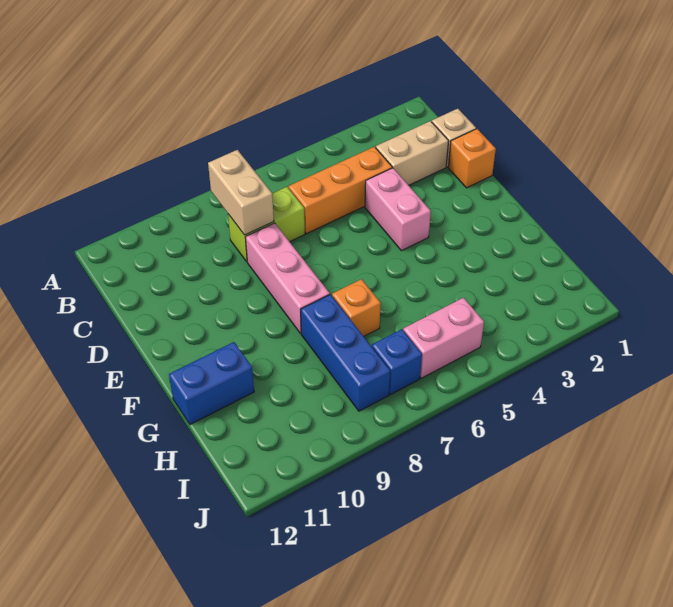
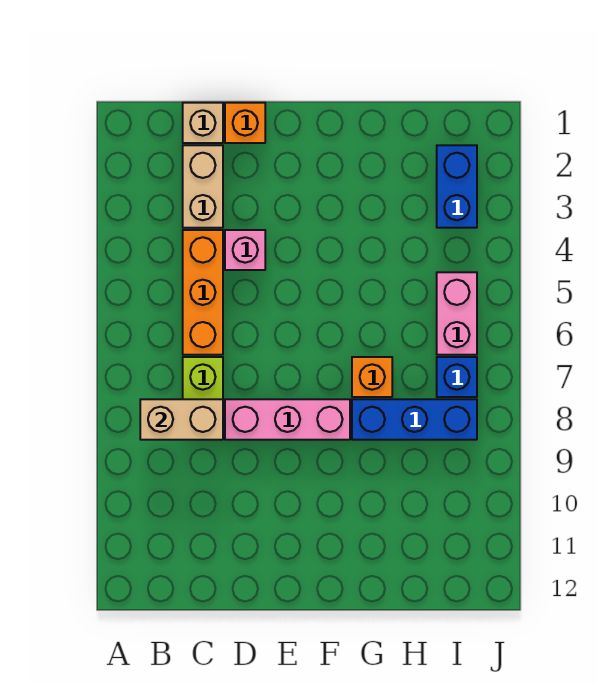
pink 1x2 brick [365,168,431,251] -> pink 1x1 brick [225,230,265,270]
blue 1x2 brick [169,342,254,425] -> blue 1x2 brick moved to [437,145,477,228]

